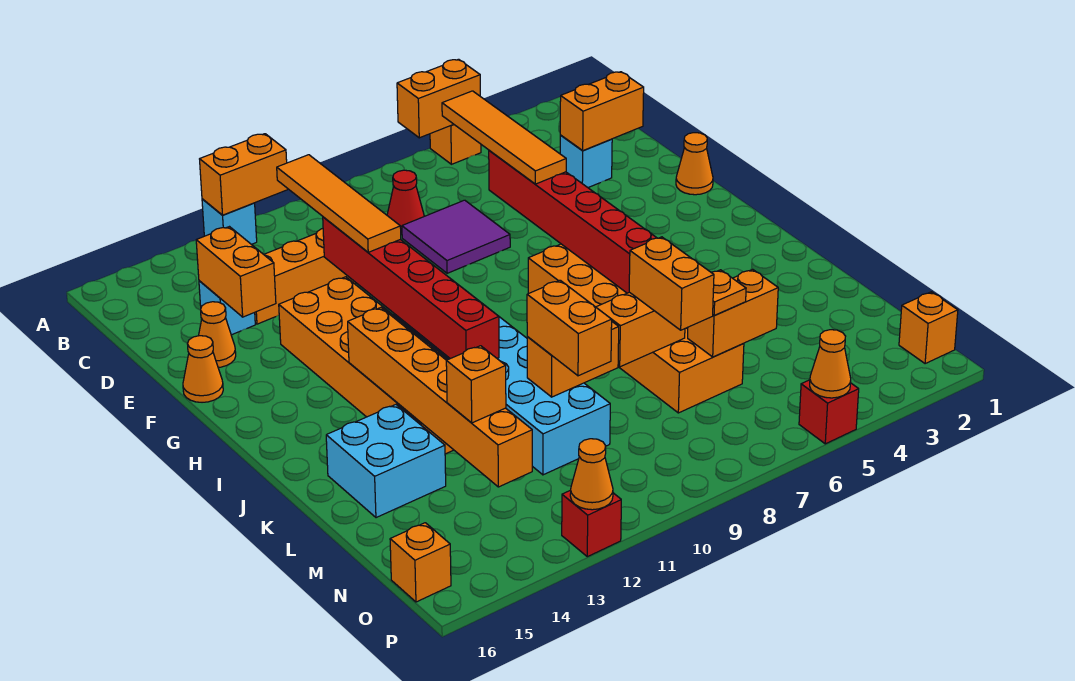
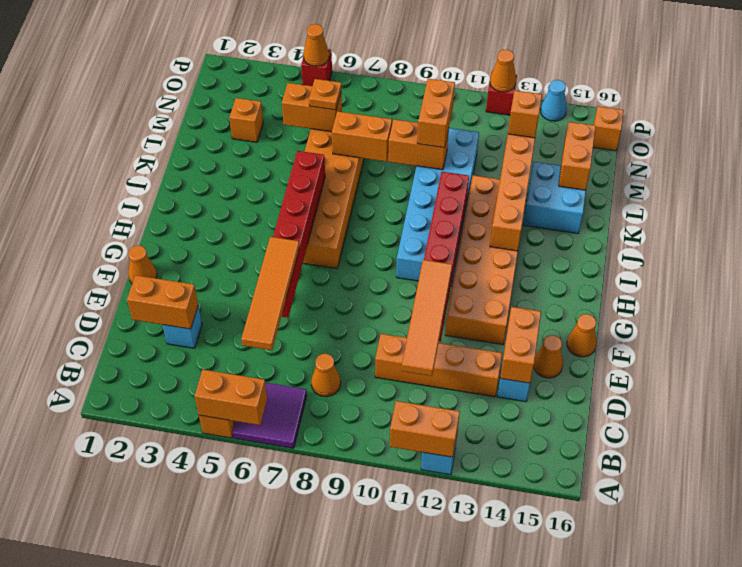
red 1x1 cone [387,170,424,233] -> orange 1x1 cone [311,354,341,397]
purple 2x2 tile [402,200,510,273] -> purple 2x2 tile moved to [233,383,307,448]
orange 1x2 brick [629,237,714,330] -> orange 1x2 brick moved to [559,122,596,190]
orange 1x1 brick [899,292,958,364] -> orange 1x1 brick moved to [229,98,263,142]
none -> cyan 1x1 cone [541,80,567,121]

